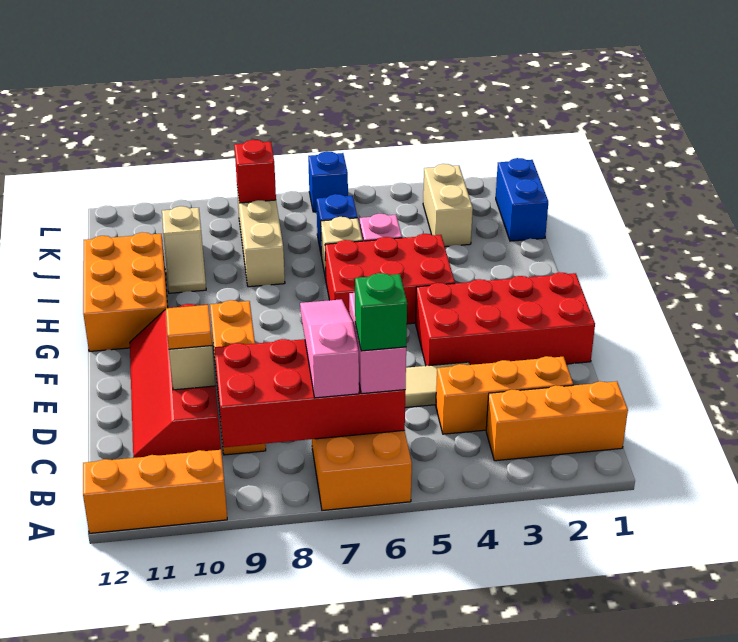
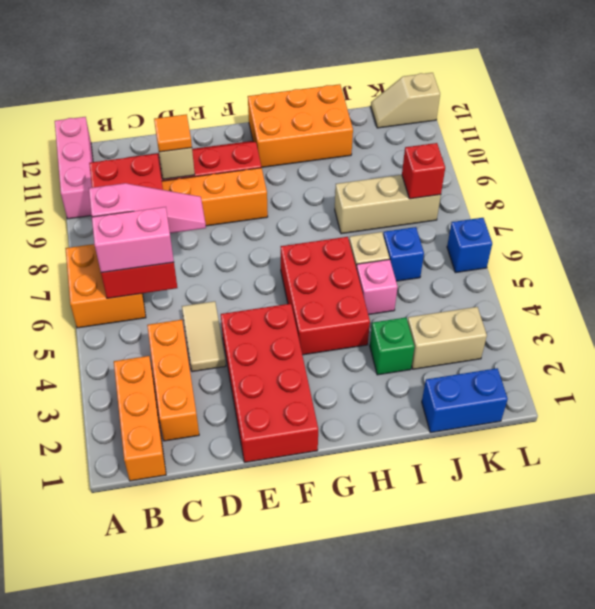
orange 1x3 brick [83,450,227,533] -> pink 1x3 brick [55,117,93,219]
green 1x1 brick [355,273,407,351] -> green 1x1 brick moved to [370,318,415,375]
tan 1x2 slope [162,206,206,293] -> tan 1x2 slope moved to [371,73,440,128]

